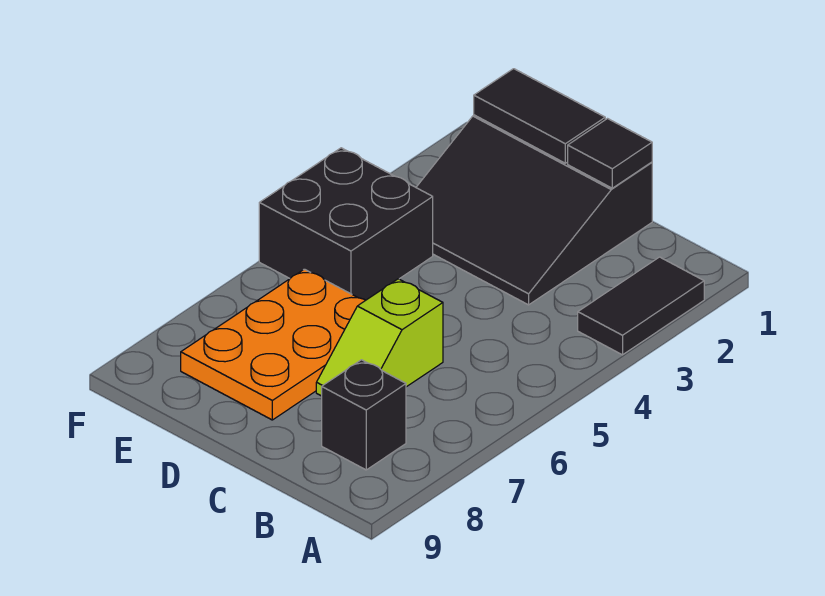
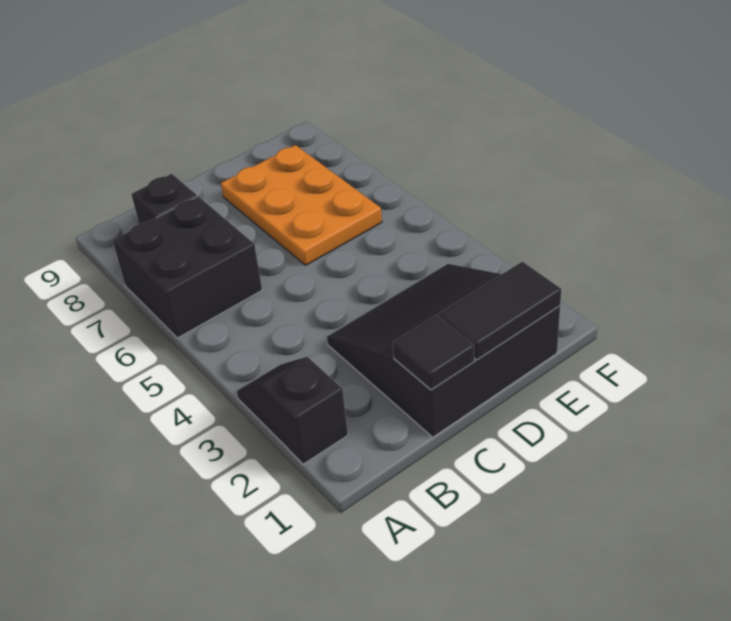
black 1x2 tile [578,257,704,355] -> black 1x2 slope [237,357,348,464]
lime 1x2 slope [316,279,443,396] -> none
black 2x2 brick [259,148,433,300] -> black 2x2 brick moved to [113,196,262,338]

